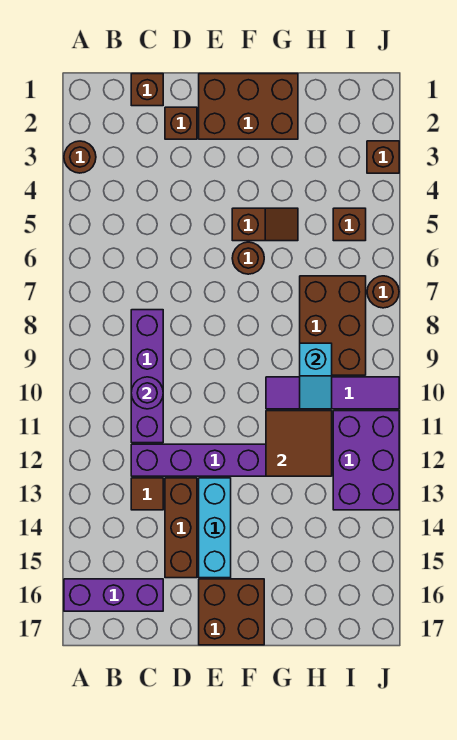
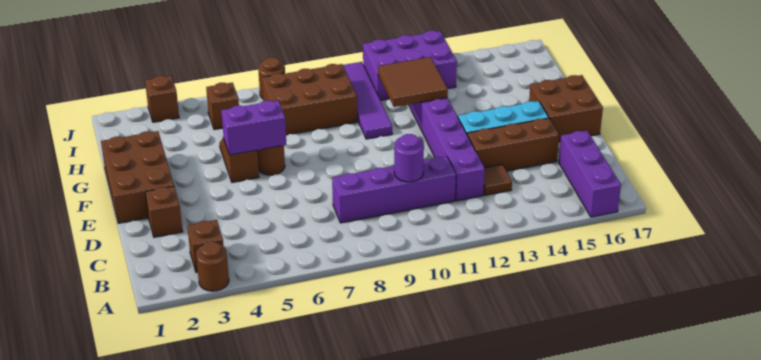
brown 1x1 brick [131,74,163,106] -> brown 1x1 brick moved to [187,220,224,272]
none -> purple 1x2 brick [221,100,286,155]
cyan 1x2 slope [300,343,332,409] -> none

